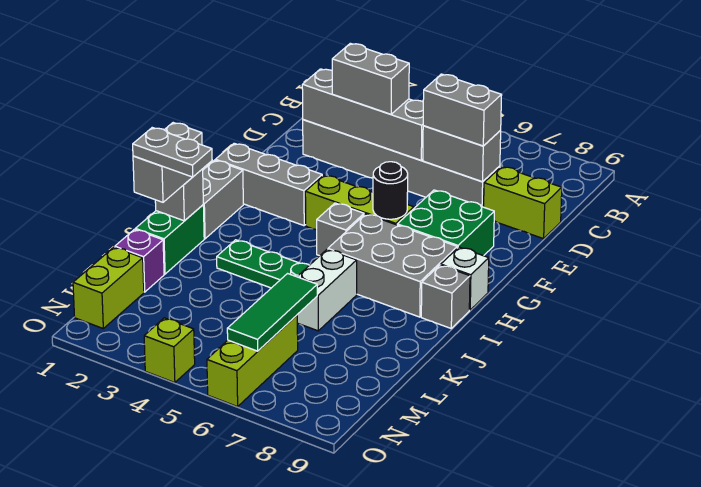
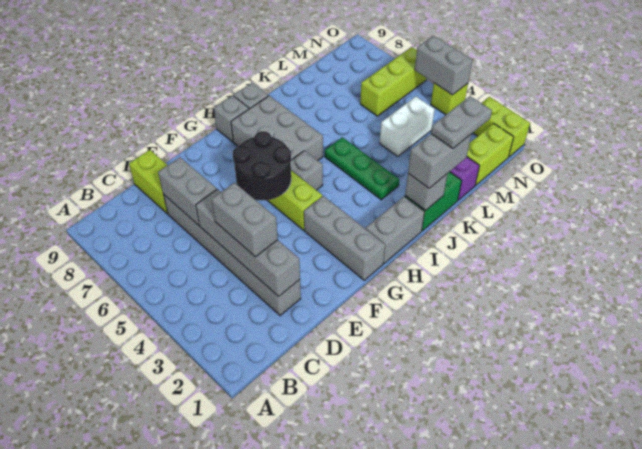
grey 1x2 brick [423,74,502,146] -> grey 1x2 brick moved to [415,36,473,95]
green 2x2 brick [397,190,494,256] -> none
black 1x1 round brick [373,162,408,219] -> black 2x2 round brick [233,131,291,200]
white 1x1 brick [441,247,489,310] -> grey 1x1 brick [214,96,249,142]
white 1x2 brick [297,249,357,331] -> white 1x2 brick moved to [380,96,435,156]
grey 1x2 plate [133,128,212,177] -> grey 1x2 plate turned to [431,96,492,148]
green 1x3 tile [227,274,317,351] -> none
none -> lime 1x2 brick [473,97,530,157]

